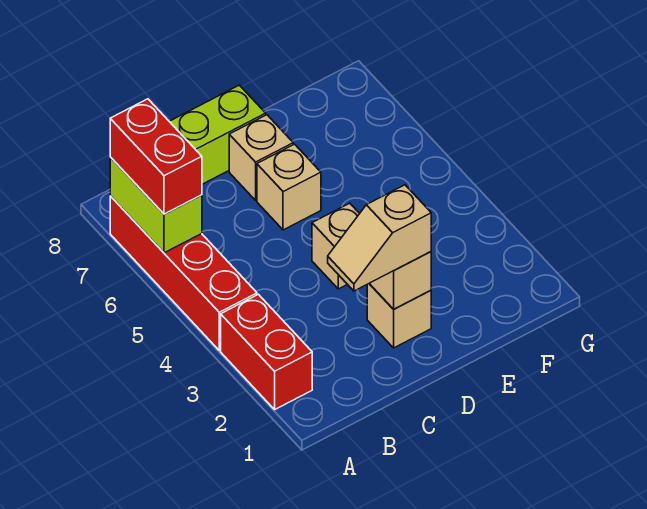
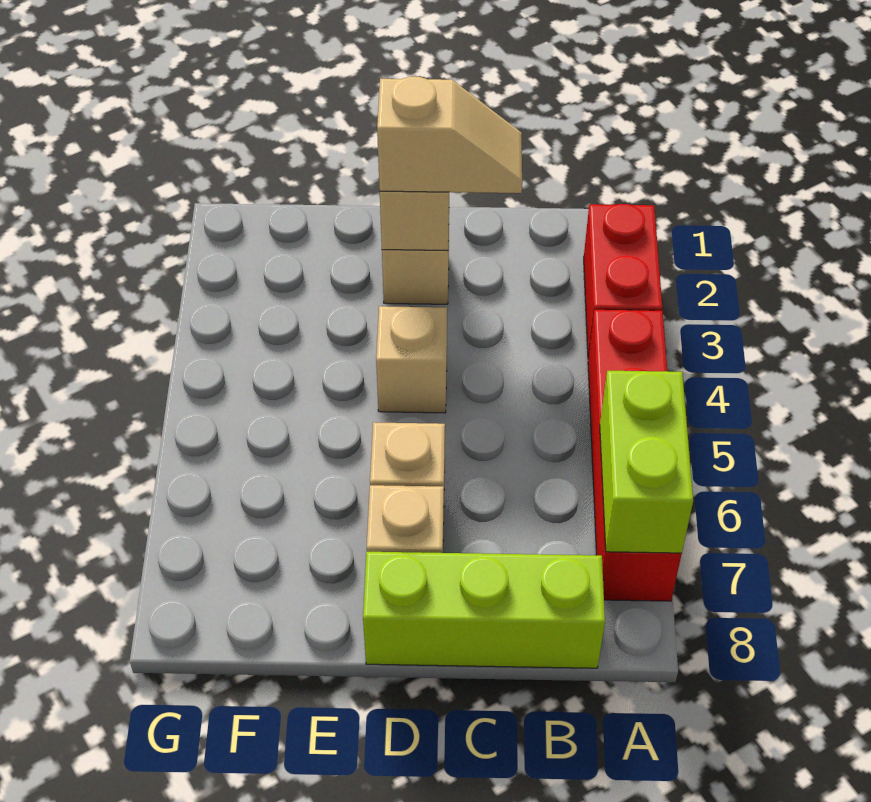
red 1x2 brick [110,99,202,214] -> none

